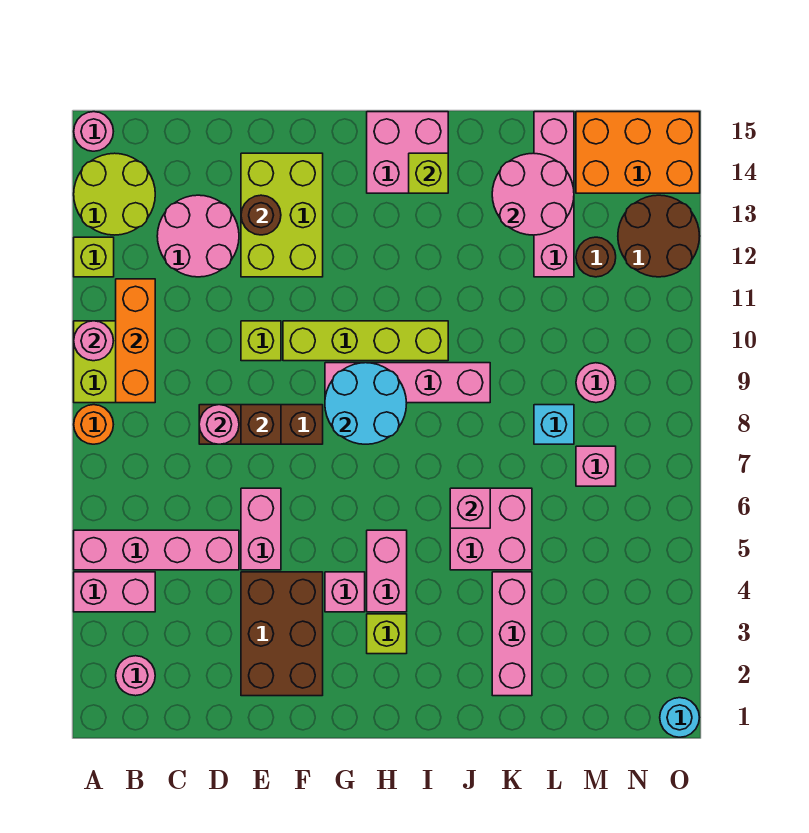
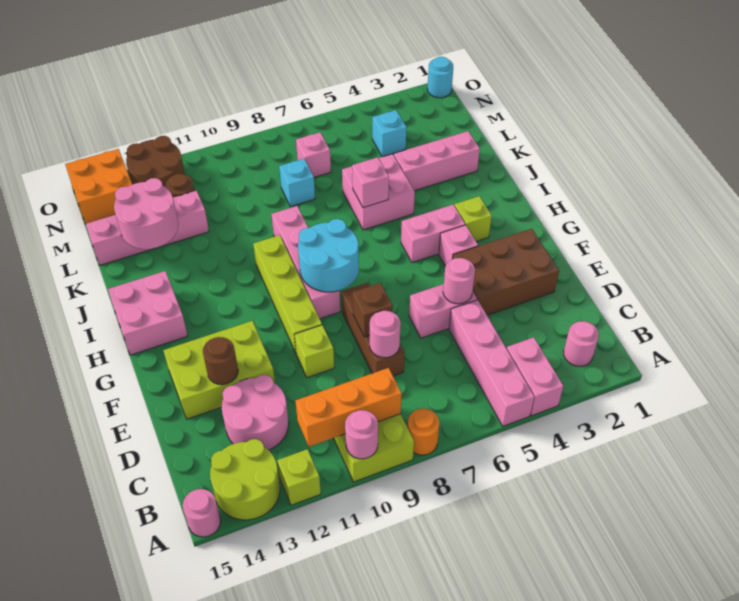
lime 1x1 brick [409,153,448,193] -> none
none -> cyan 1x1 brick [372,110,407,157]
pink 1x1 round brick [576,363,616,403] -> pink 1x1 round brick moved to [443,258,475,304]
orange 2x3 brick [576,112,700,193] -> orange 2x2 brick [65,149,132,224]

